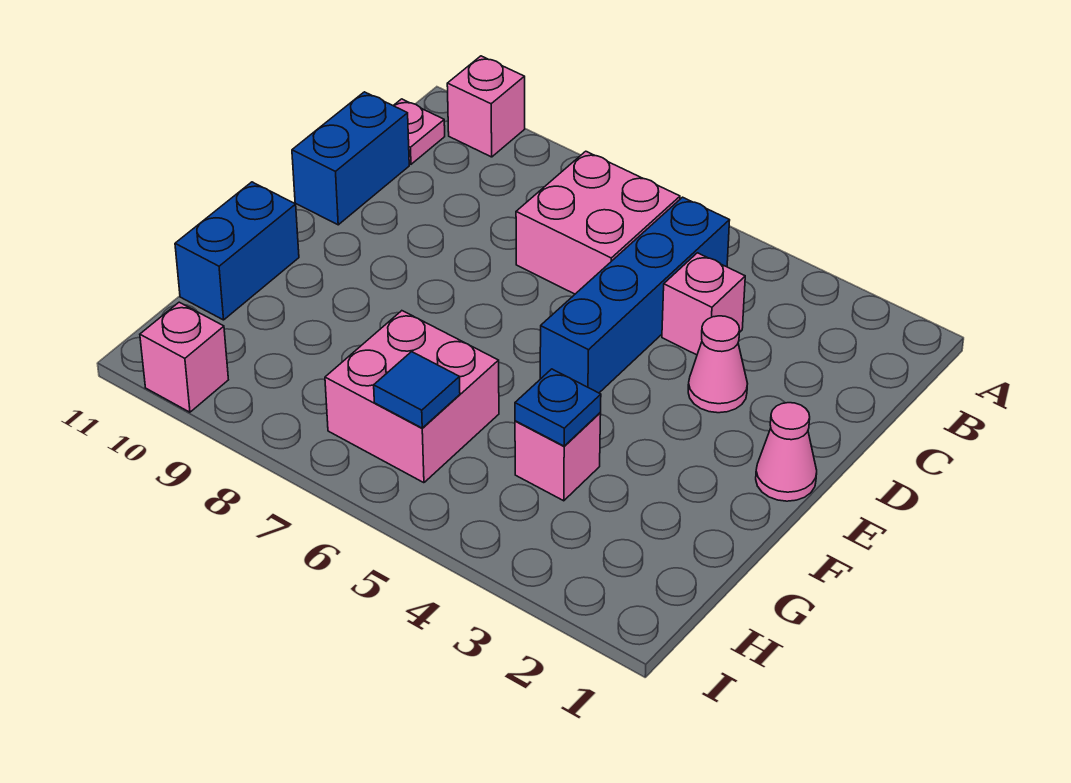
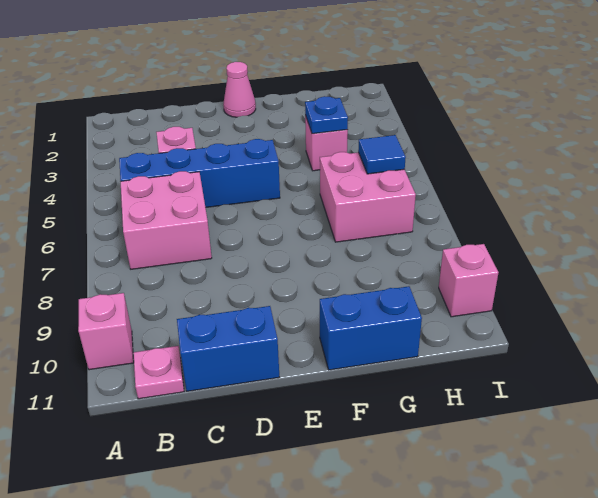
pink 1x1 cone [688,316,748,413] -> none

